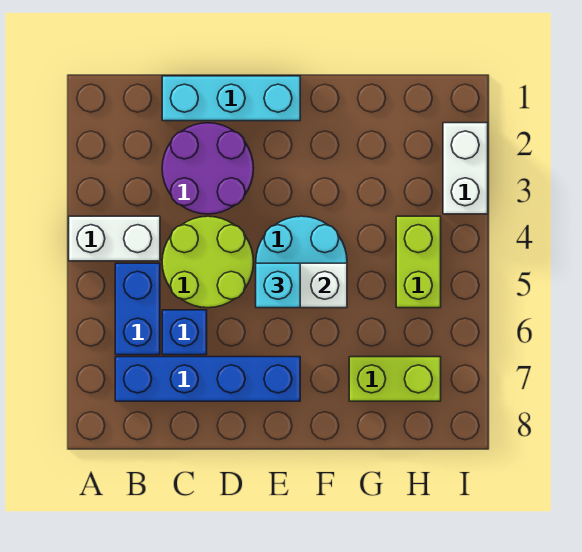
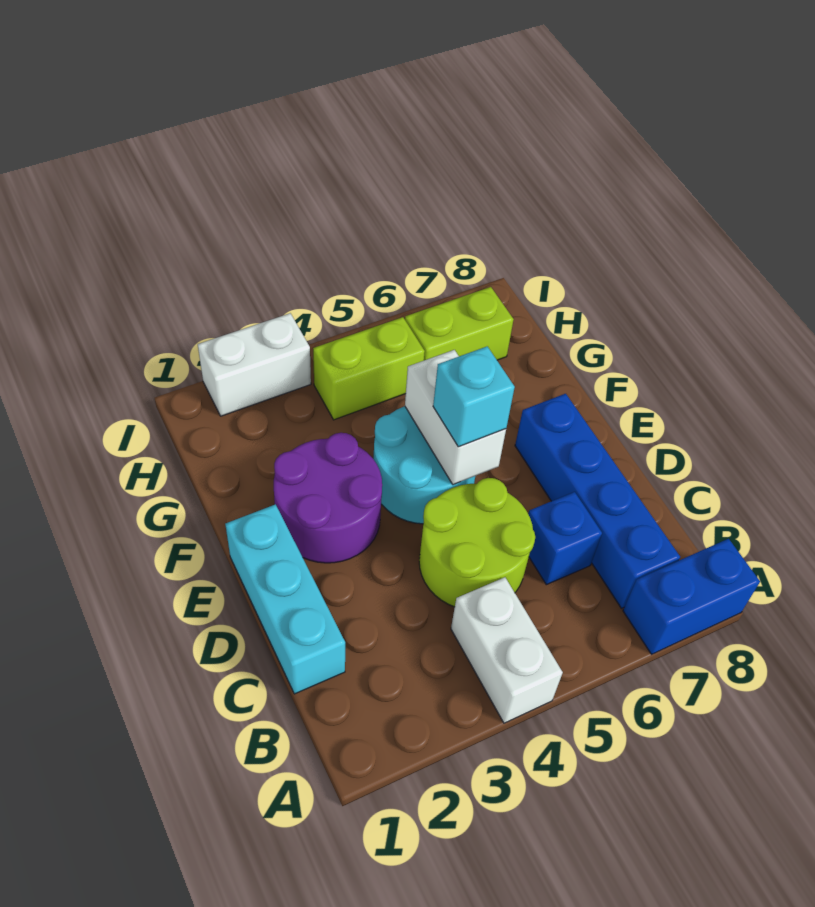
blue 1x2 brick [115,263,160,355] -> blue 1x2 brick moved to [623,539,760,654]
purple 2x2 round brick [162,123,254,214] -> purple 2x2 round brick moved to [274,433,382,563]
lime 1x2 brick [349,357,441,401] -> lime 1x2 brick turned to [405,287,514,360]

